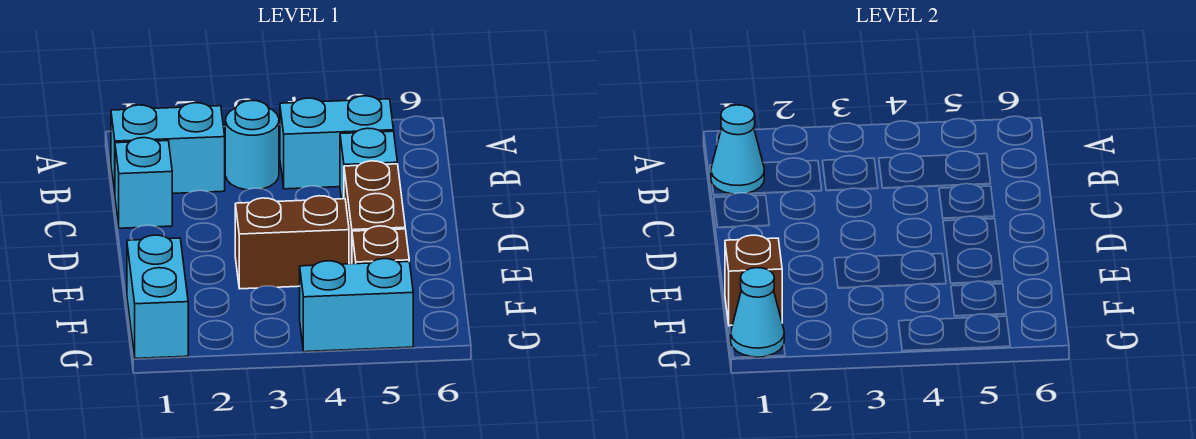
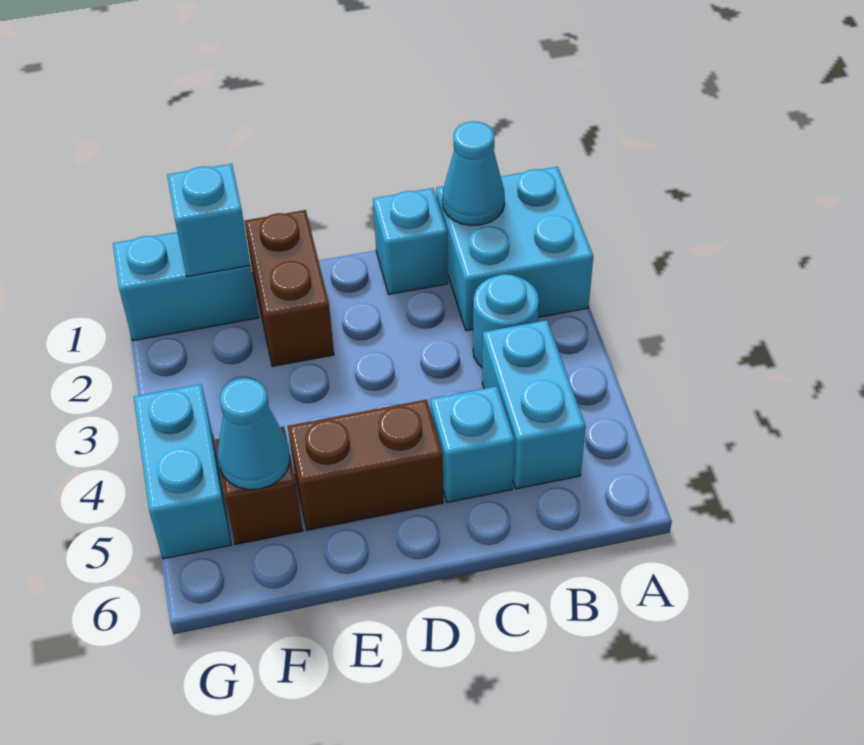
cyan 1x2 brick [111,103,225,194] -> cyan 2x2 brick [436,167,593,331]
brown 1x2 brick [235,196,349,289] -> brown 1x2 brick moved to [244,210,334,366]
brown 1x1 brick [725,235,782,326] -> cyan 1x1 brick [167,164,250,277]
cyan 1x1 cone [731,268,784,357] -> cyan 1x1 cone moved to [218,378,290,490]

